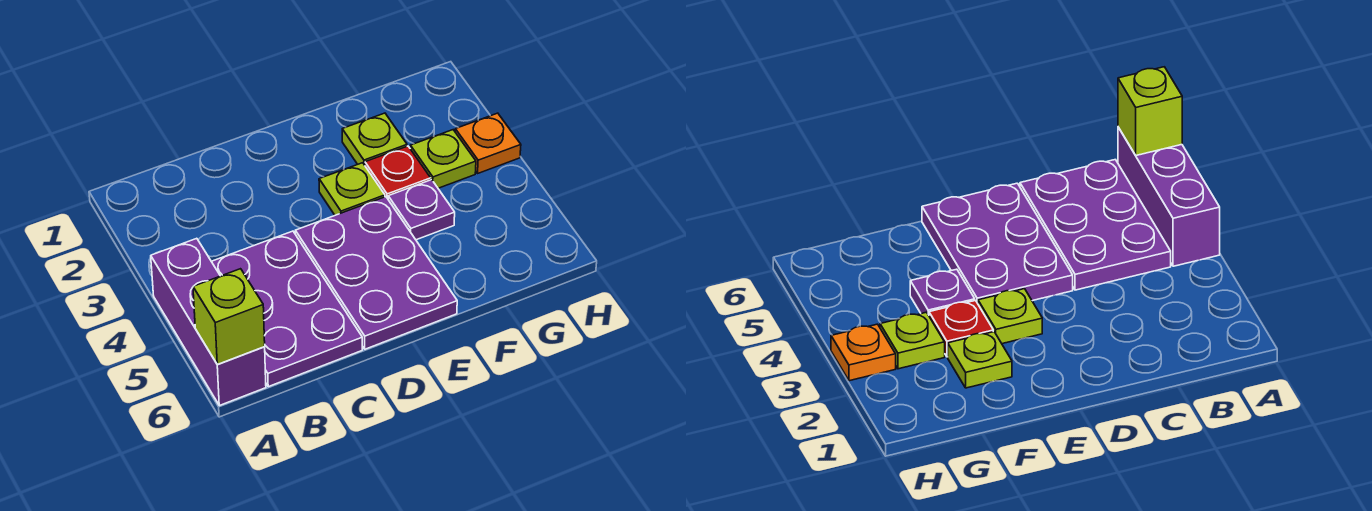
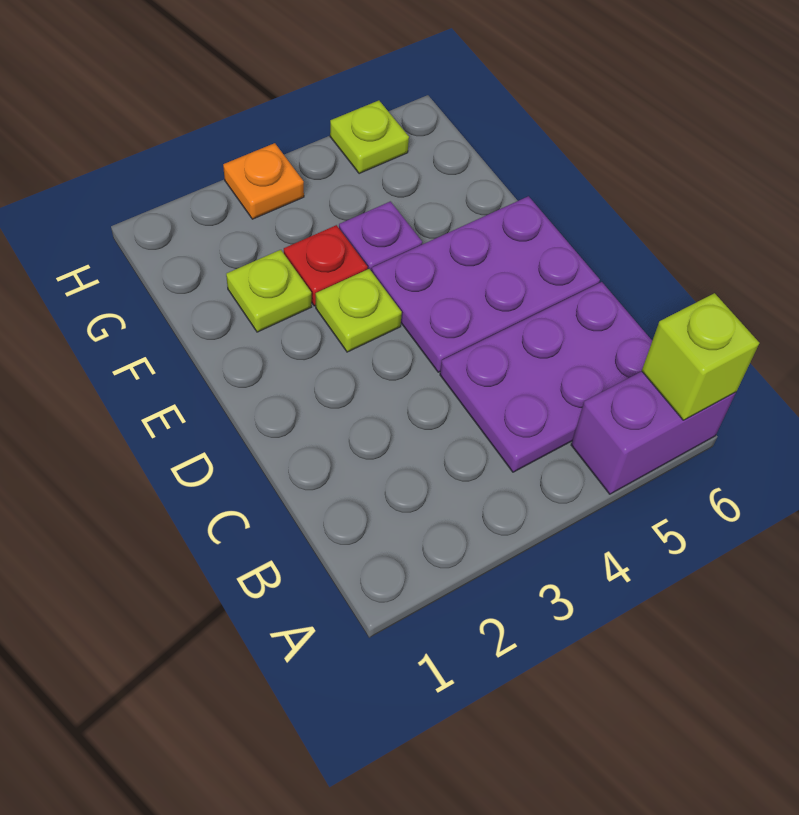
purple 1x3 brick [151,238,266,406] -> purple 1x2 brick [571,371,736,494]
lime 1x1 plate [410,130,476,188] -> lime 1x1 plate moved to [330,100,409,174]

